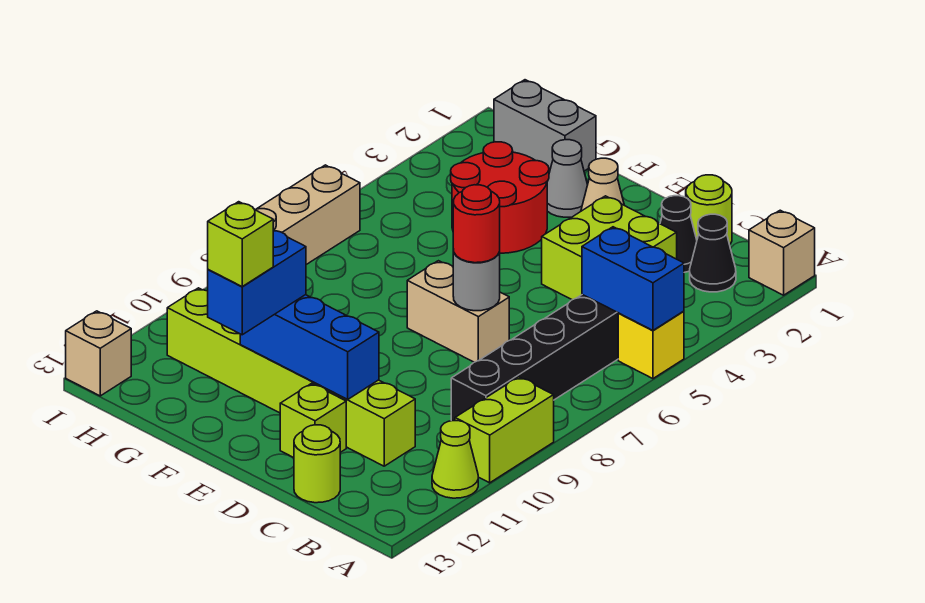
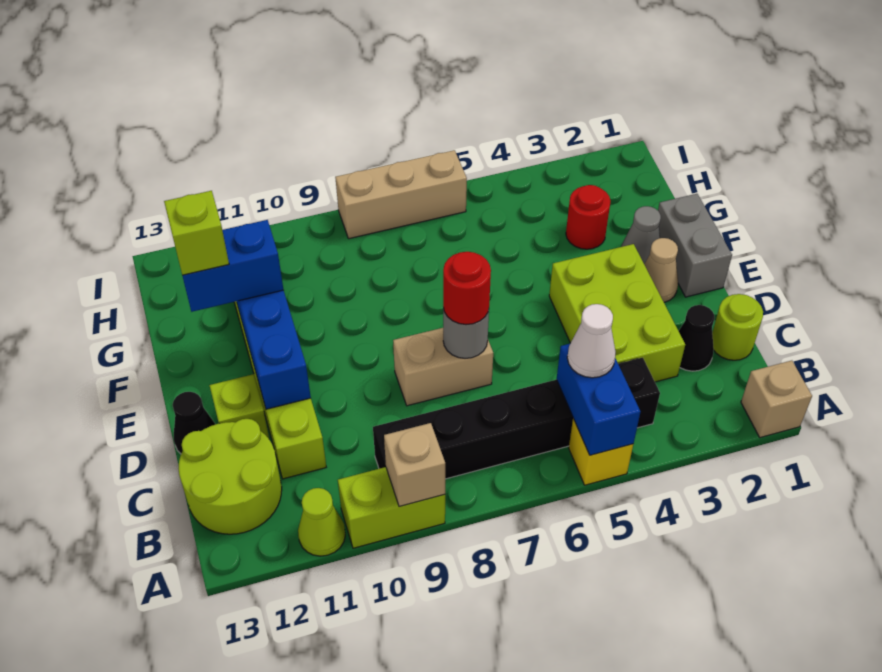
black 1x1 cone [690,214,736,292] -> black 1x1 cone moved to [173,392,216,454]
none -> white 1x1 cone [567,304,616,378]
lime 2x2 brick [542,196,677,300] -> lime 2x3 brick [549,244,685,382]
lime 1x1 round brick [294,425,340,503] -> lime 2x2 round brick [178,419,282,534]
tan 1x2 brick [407,261,509,362] -> tan 1x2 brick turned to [393,328,493,406]
red 2x2 round brick [451,142,549,253] -> red 1x1 round brick [566,185,611,249]
grey 1x2 brick [494,80,596,173] -> grey 1x2 brick moved to [658,194,732,297]
tan 1x1 brick [66,311,131,396] -> tan 1x1 brick moved to [384,423,445,507]

